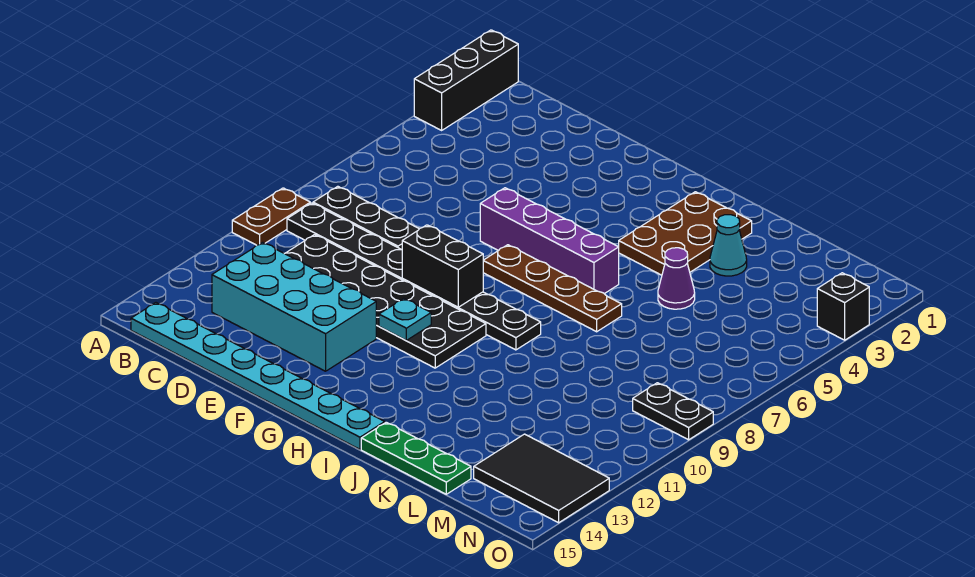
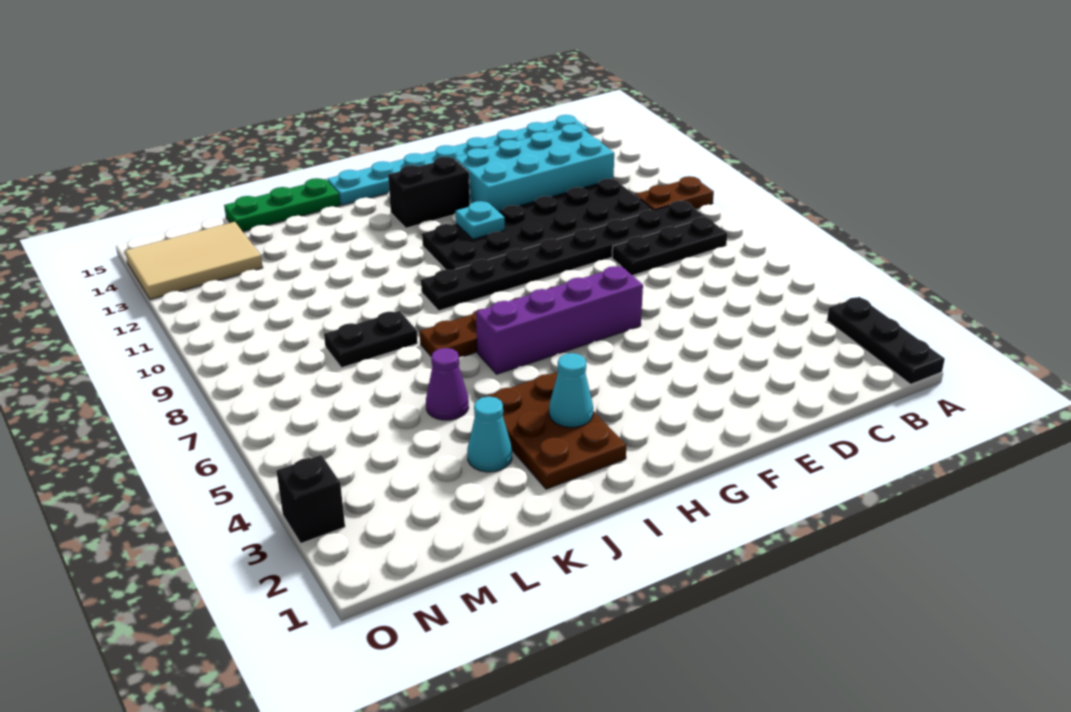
black 1x3 brick [414,30,518,130] -> black 1x3 plate [827,297,945,384]
brown 1x2 plate [232,188,310,245] -> brown 1x2 plate turned to [635,176,714,210]
black 1x2 brick [402,225,483,307] -> black 1x2 brick moved to [388,157,470,228]
none -> cyan 1x1 cone [549,353,593,427]
black 2x3 tile [474,434,609,523] -> tan 2x3 tile [125,222,263,299]
black 1x2 plate [633,383,713,440] -> black 1x2 plate moved to [324,311,418,368]

